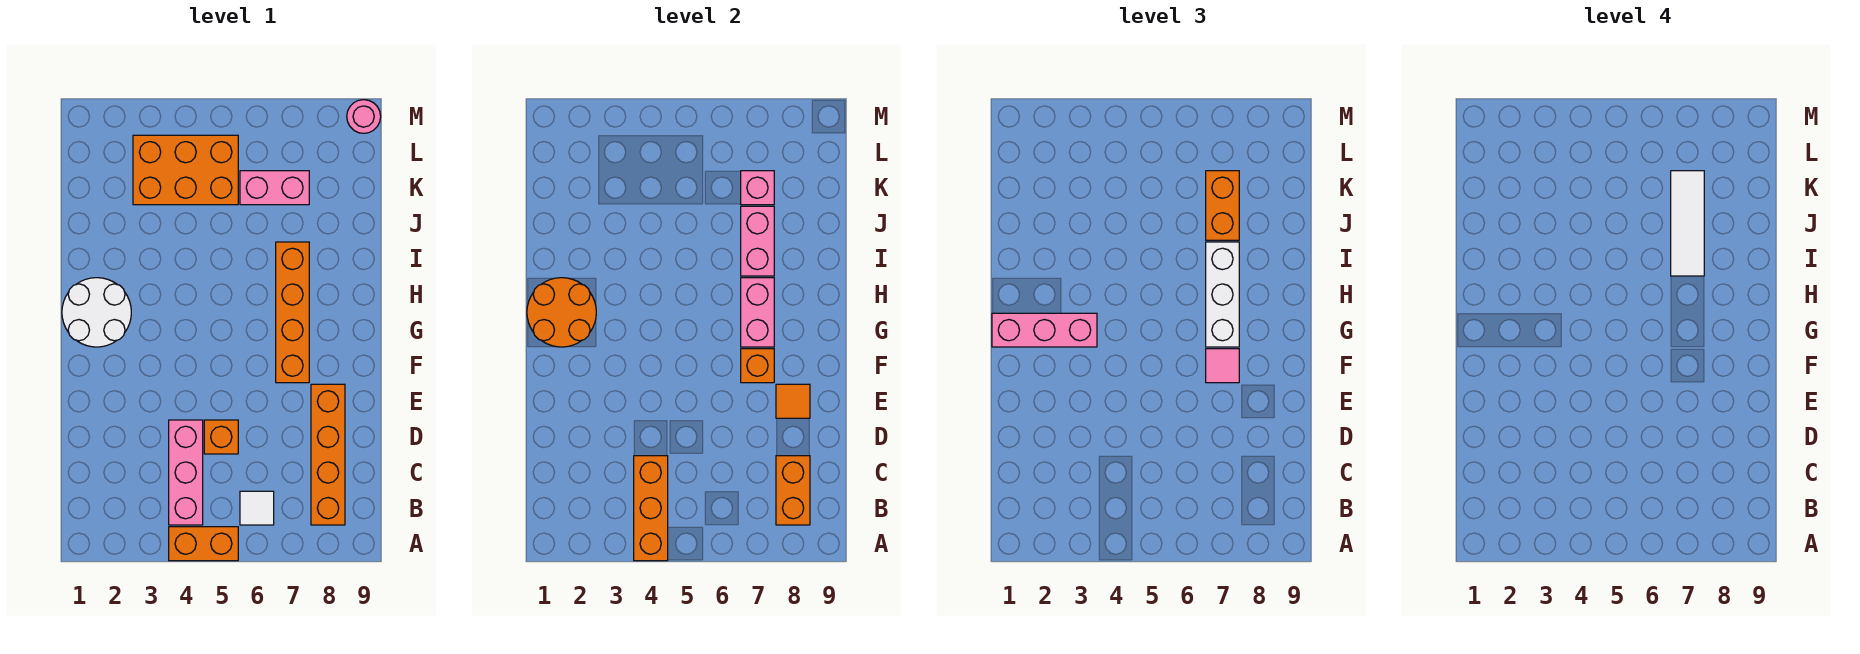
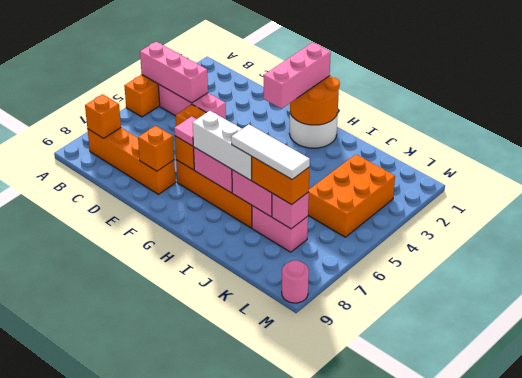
orange 1x3 brick [634,456,668,561] -> pink 1x3 brick [140,42,208,103]
white 1x1 tile [240,491,274,525] -> none
orange 1x2 brick [776,456,810,525] -> orange 1x1 brick [85,94,121,138]
orange 1x1 tile [776,384,810,418] -> orange 1x1 brick [138,126,174,171]
pink 1x2 brick [240,171,309,205] -> pink 1x2 brick turned to [252,206,308,252]

